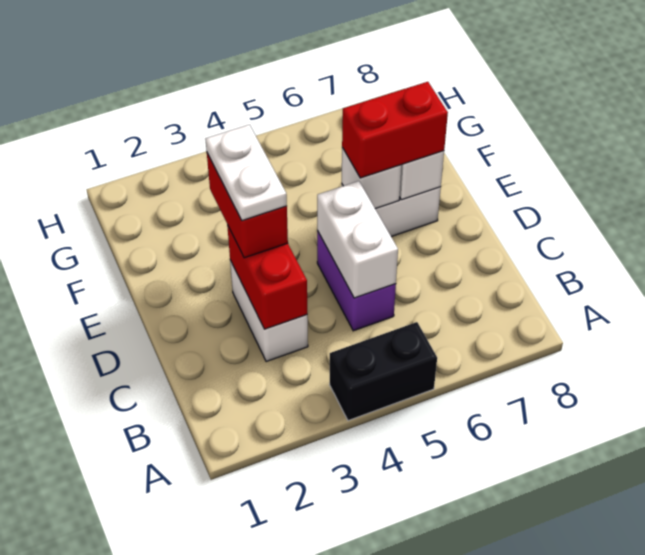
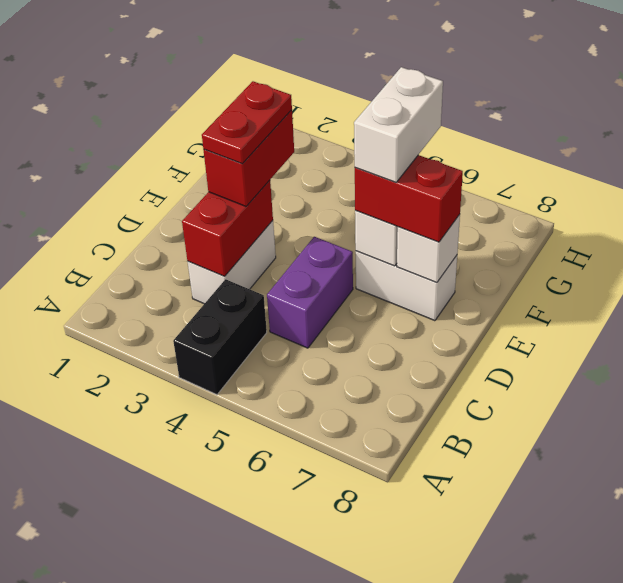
black 1x2 brick [330,322,437,421] -> black 1x2 brick turned to [173,279,267,395]
white 1x2 brick [317,181,398,298] -> white 1x2 brick moved to [354,67,443,182]
white 1x2 plate [205,125,287,221] -> red 1x2 plate [202,81,292,164]

